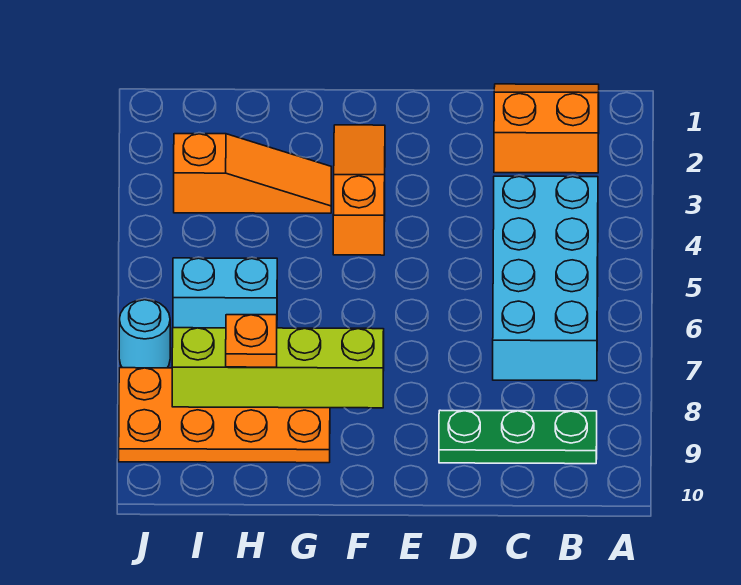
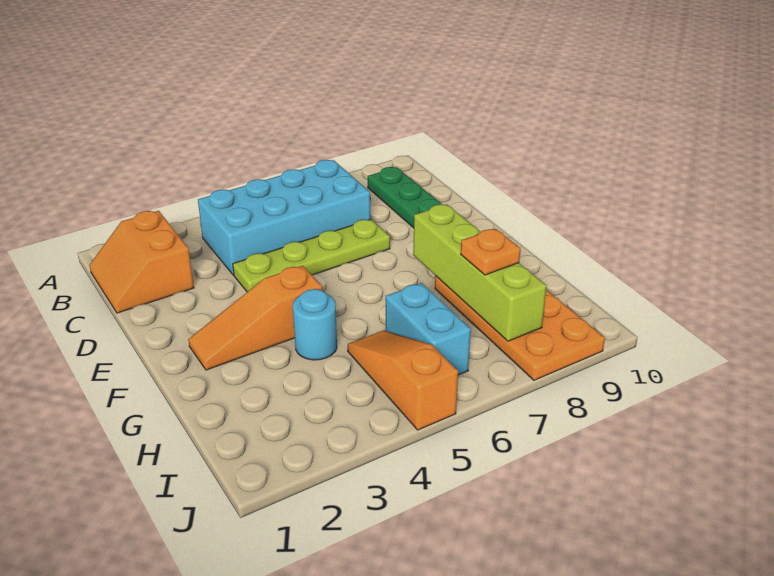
none -> lime 1x4 plate [233,219,390,292]
orange 1x3 slope [174,134,331,213] -> orange 1x3 slope moved to [348,331,458,430]
cyan 1x1 round brick [119,300,170,368] -> cyan 1x1 round brick moved to [293,289,337,360]

